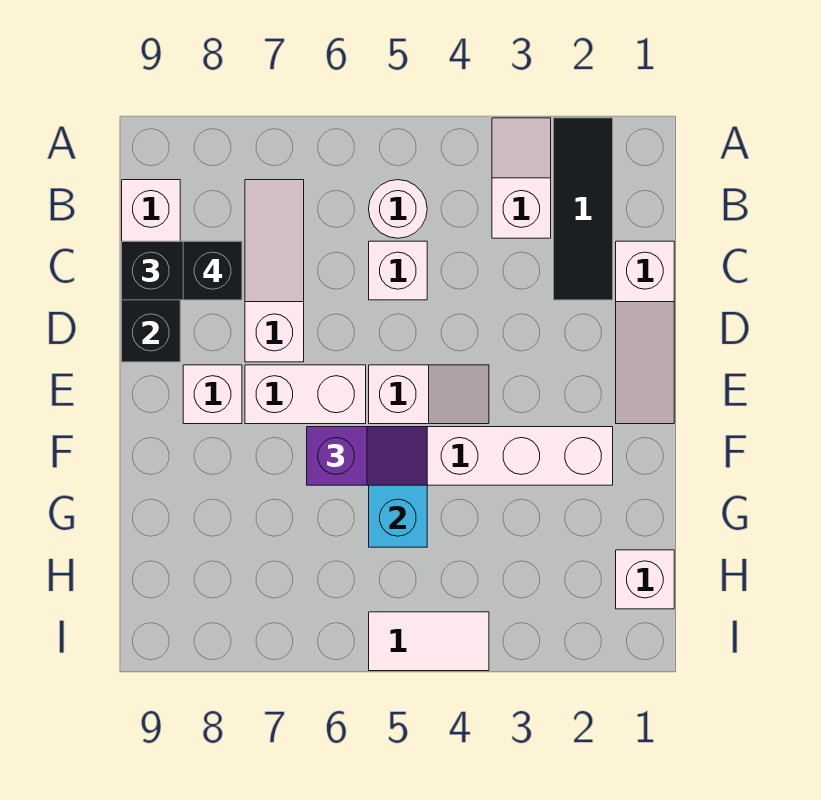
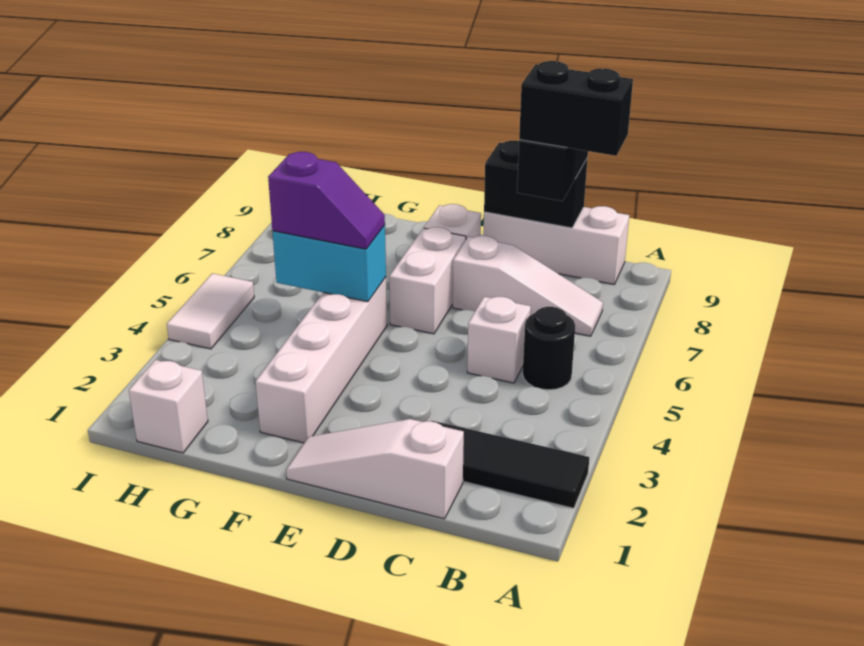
white 1x2 slope [492,118,551,238] -> none
white 1x1 round brick [369,180,427,238] -> black 1x1 round brick [523,307,575,390]
black 1x1 brick [183,241,242,300] -> black 1x2 brick [519,61,633,156]
white 1x2 slope [369,365,489,424] -> none
purple 1x2 slope [307,427,427,485] -> purple 1x2 slope turned to [268,152,385,249]

